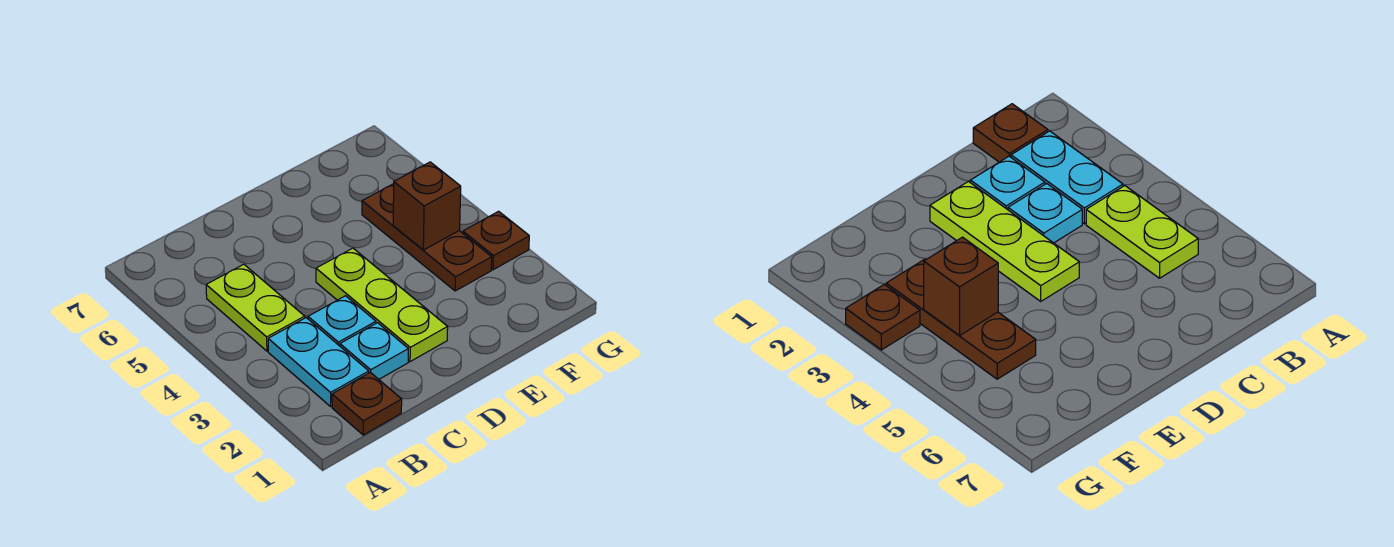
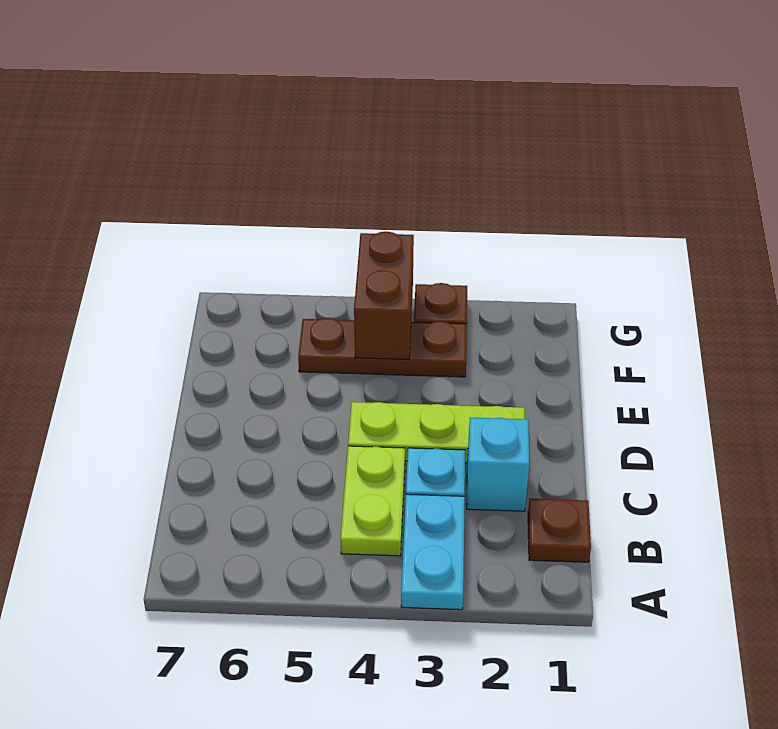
cyan 1x2 plate [268,318,369,406] -> cyan 1x2 plate turned to [401,494,465,610]
lime 1x2 plate [206,264,305,351] -> lime 1x2 plate turned to [341,446,405,556]
cyan 1x1 plate [340,323,408,379] -> cyan 1x1 brick [467,418,529,511]
brown 1x1 brick [393,162,461,250] -> brown 1x2 brick [354,232,414,359]

